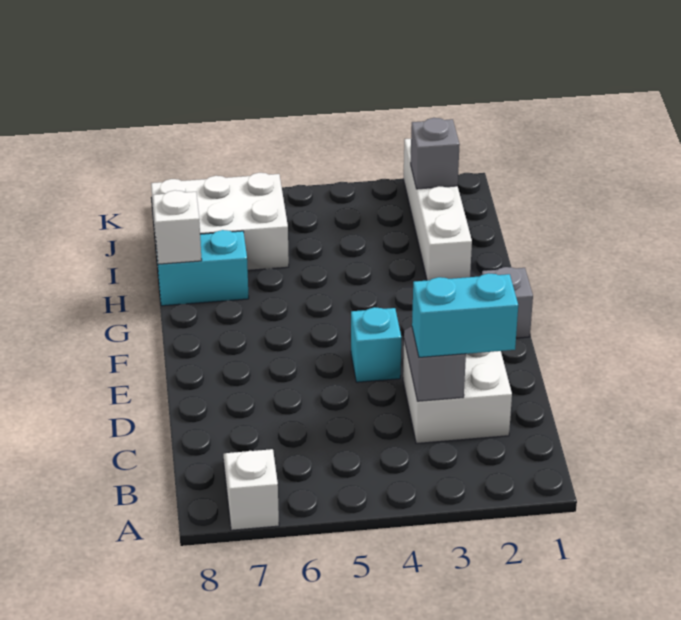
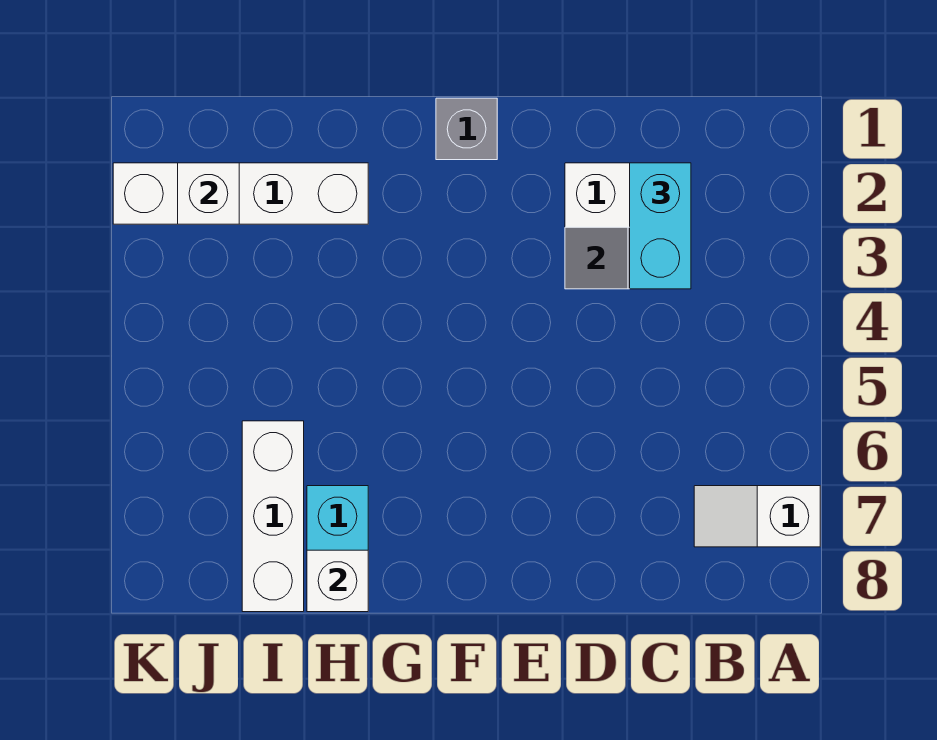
cyan 1x1 brick [351,307,401,382] -> none
white 2x3 brick [151,173,289,270] -> white 1x3 brick [242,421,304,612]
grey 1x1 brick [411,118,460,189] -> white 1x1 brick [178,163,239,224]

